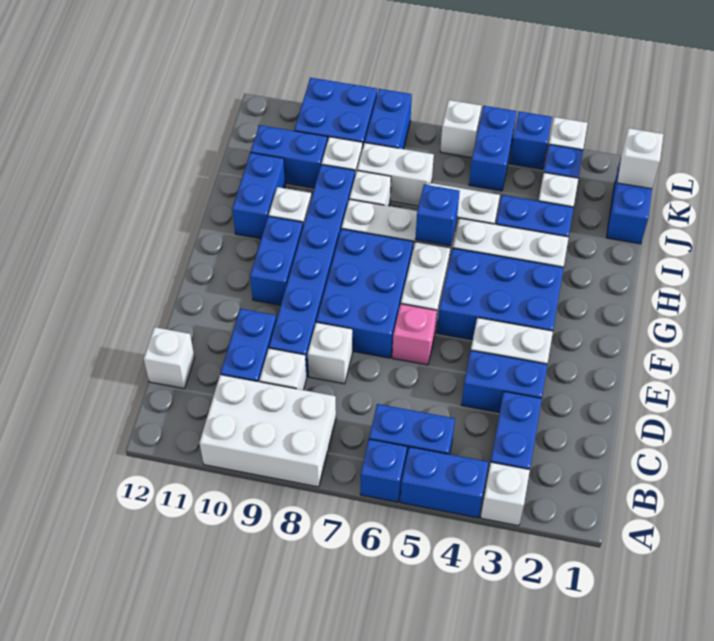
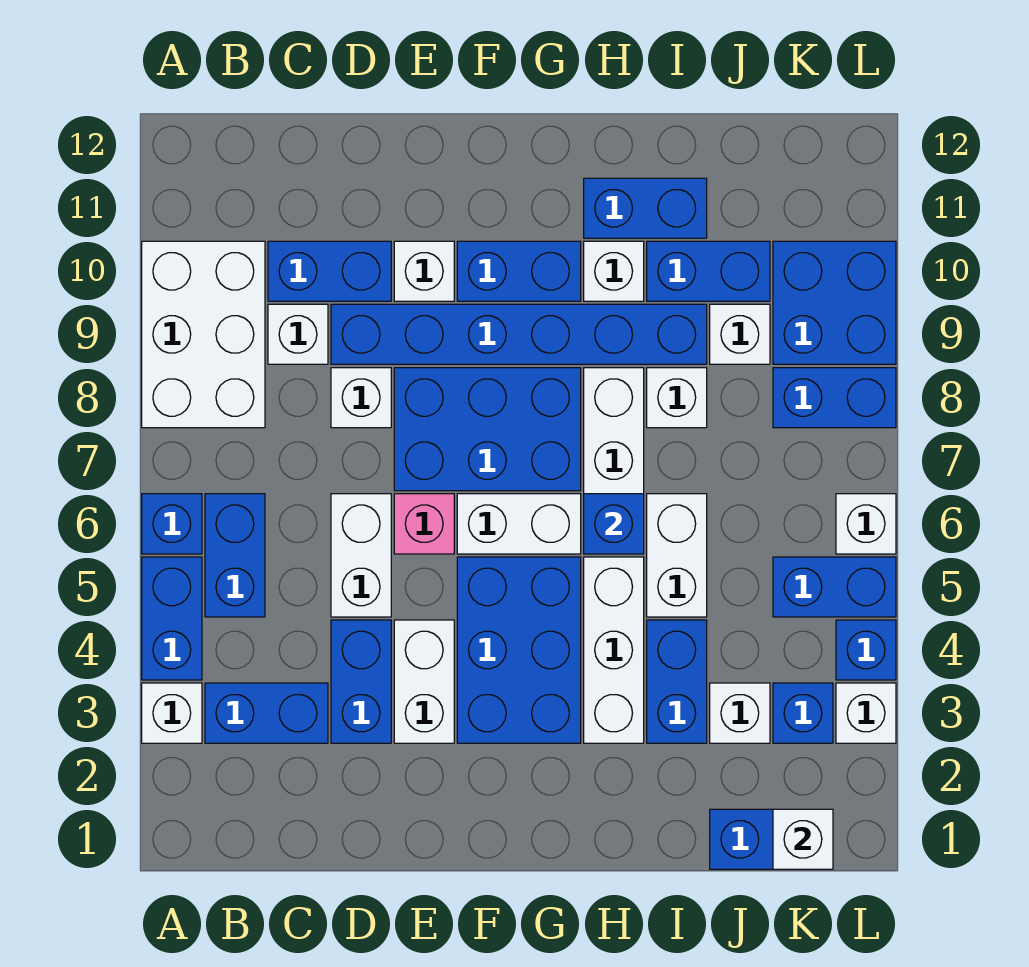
white 1x1 brick [144,327,195,389] -> white 1x1 brick moved to [394,241,454,301]
white 1x2 brick [357,143,434,206] -> white 1x2 brick moved to [331,494,391,617]
blue 1x2 brick [251,125,328,188] -> blue 1x2 brick turned to [647,241,770,301]

